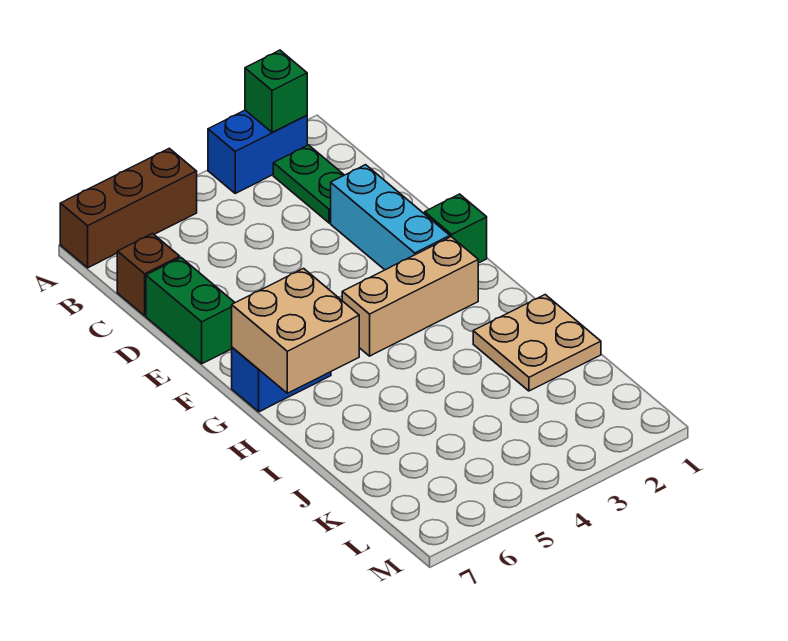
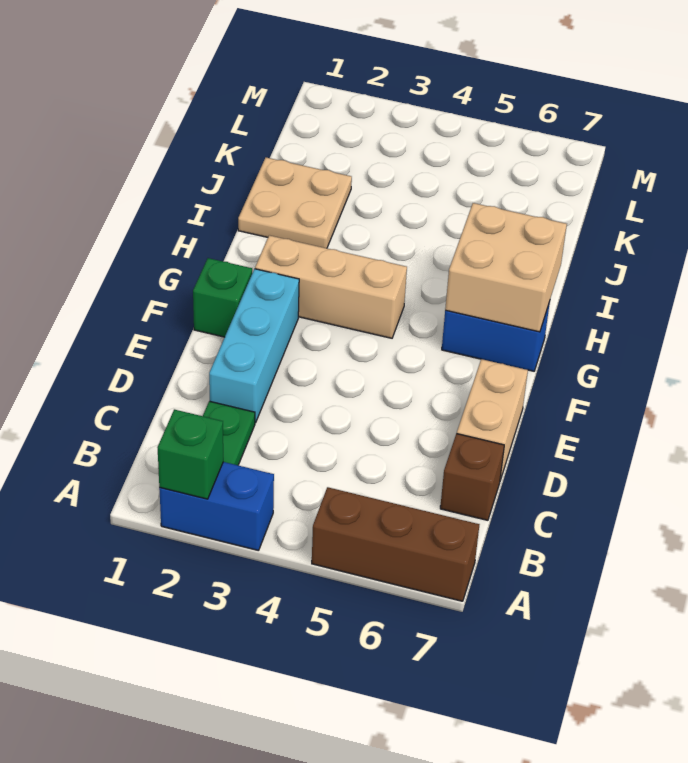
green 1x2 brick [146,258,235,364] -> tan 1x2 brick [457,359,528,480]

